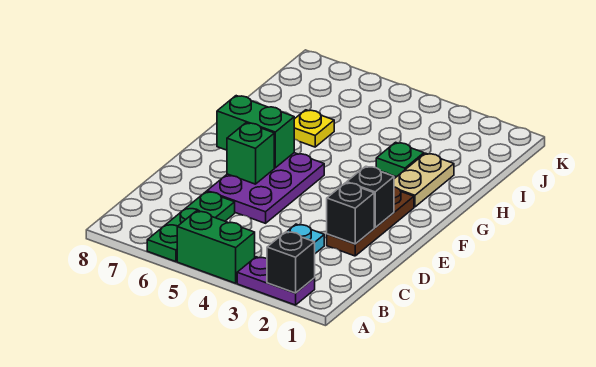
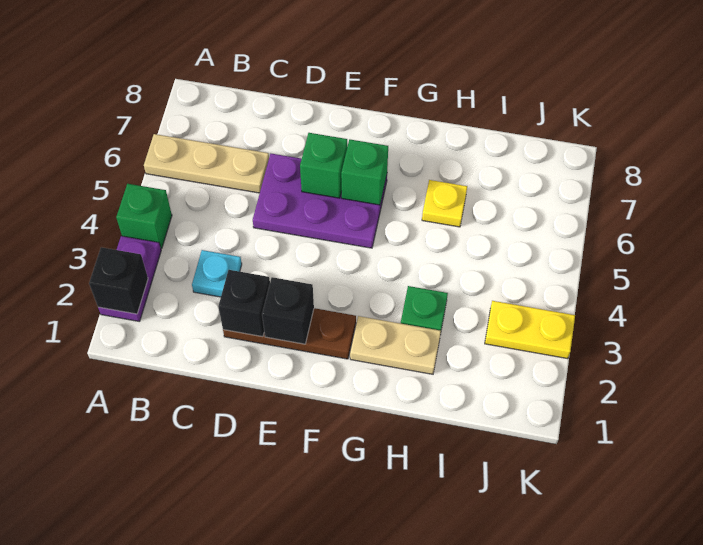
green 1x2 brick [177,211,255,283] -> green 1x1 brick [116,184,172,249]
green 1x3 plate [147,192,235,262] -> tan 1x3 plate [144,134,269,193]
green 1x2 brick [217,96,294,168] -> green 1x1 brick [341,139,388,205]
none -> yellow 1x2 plate [485,301,575,359]

